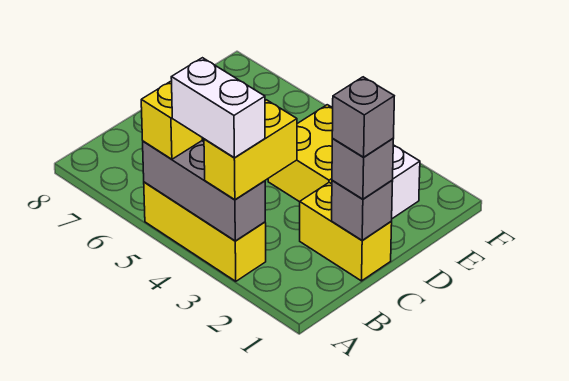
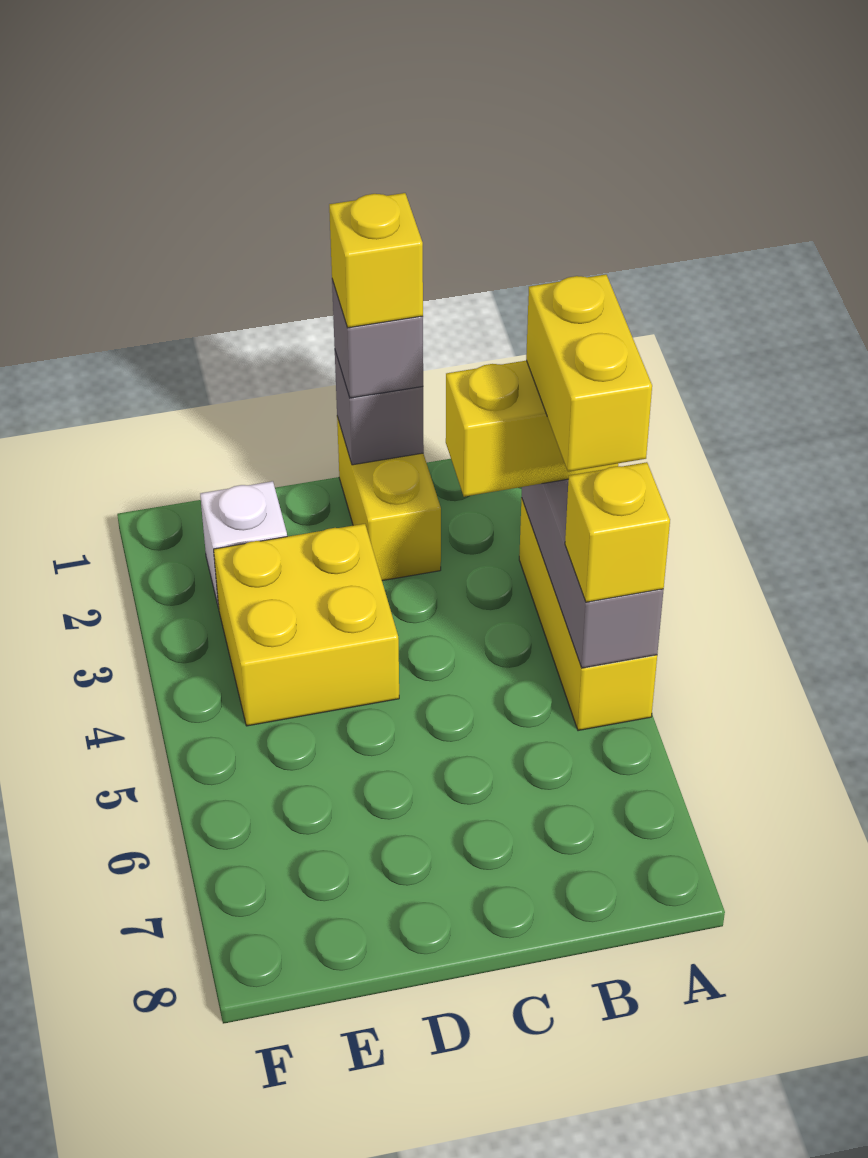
white 1x2 brick [171,58,265,158] -> yellow 1x2 brick [526,274,652,472]
grey 1x1 brick [332,77,394,157] -> yellow 1x1 brick [329,193,423,328]

